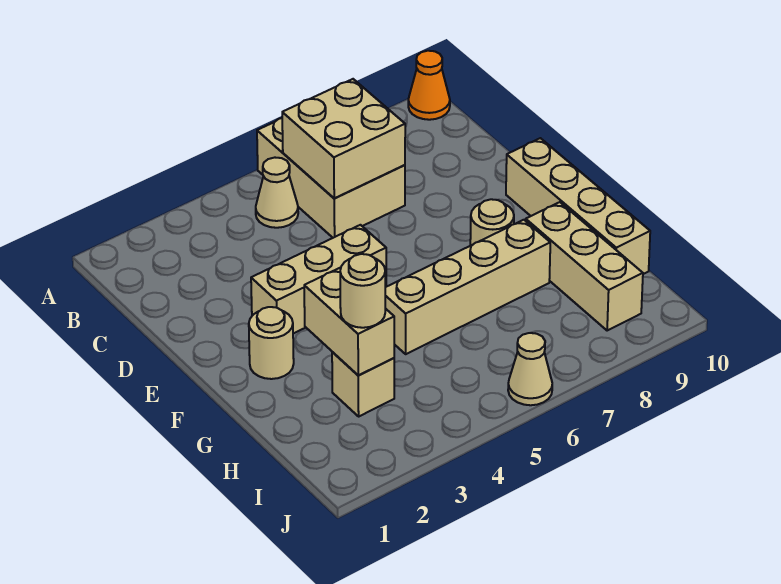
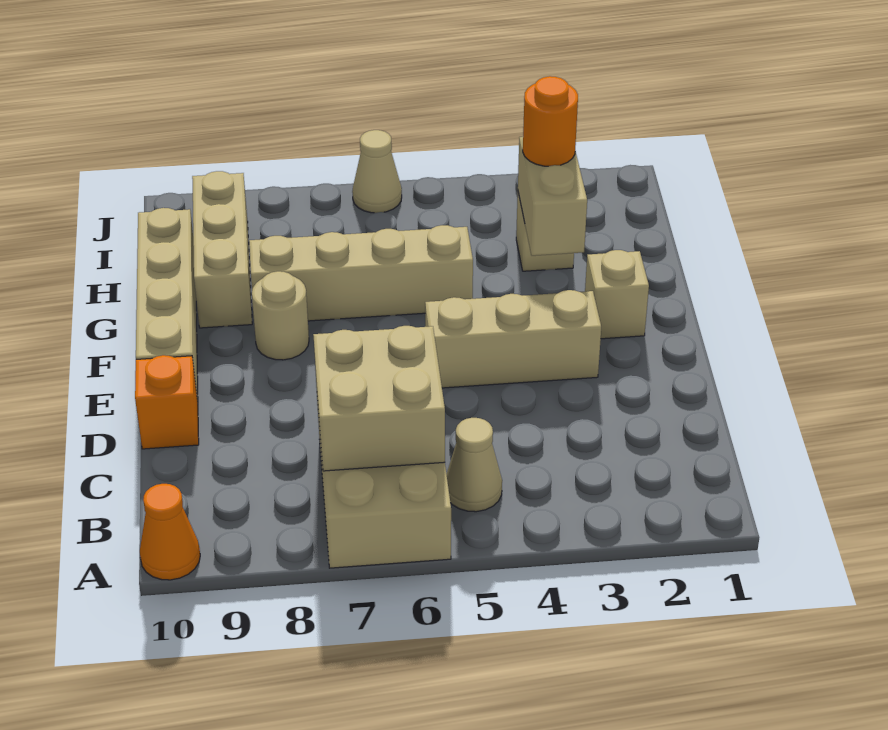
none -> orange 1x1 brick [135,355,199,449]
tan 1x1 round brick [249,307,294,379] -> tan 1x1 brick [585,250,649,339]
tan 1x1 round brick [340,254,385,328] -> orange 1x1 round brick [523,76,578,166]

